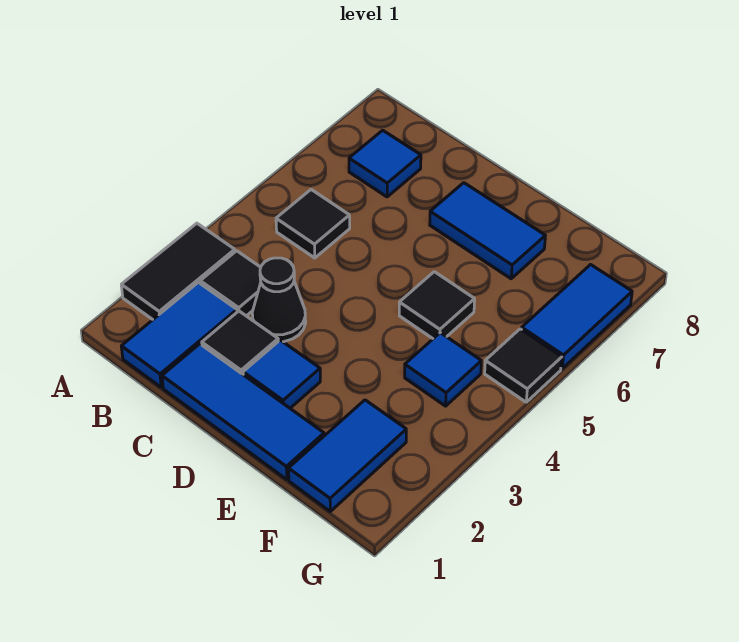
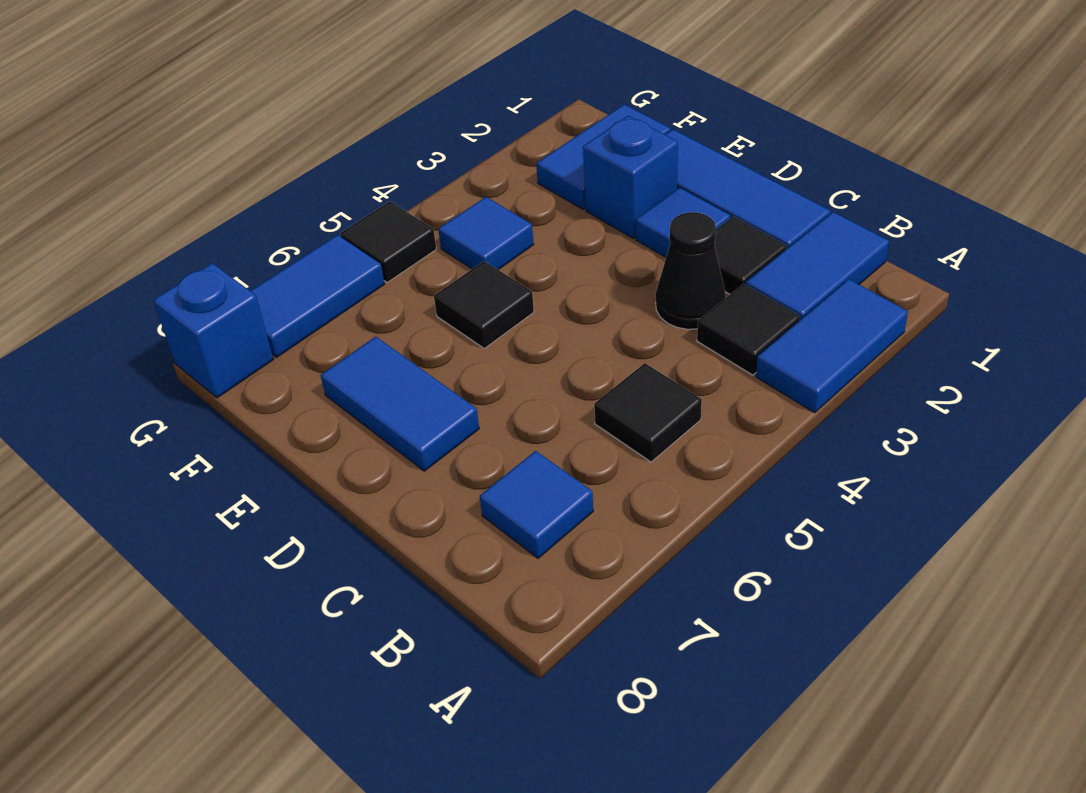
black 1x2 tile [121,223,235,319] -> blue 1x2 tile [756,279,908,413]
none -> blue 1x1 brick [583,116,678,238]
none -> blue 1x1 brick [153,263,274,398]

